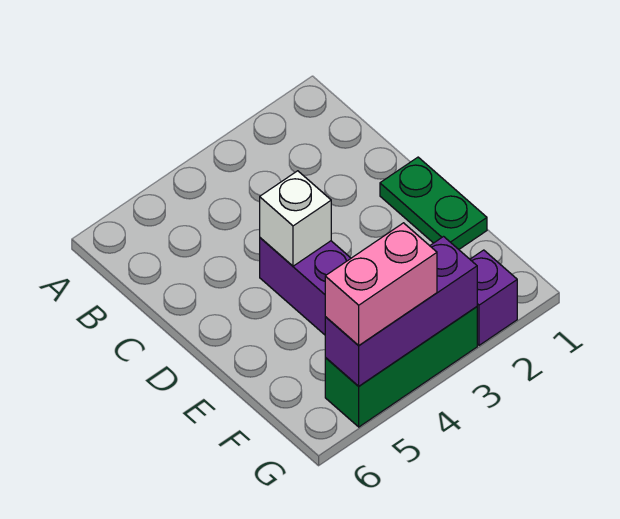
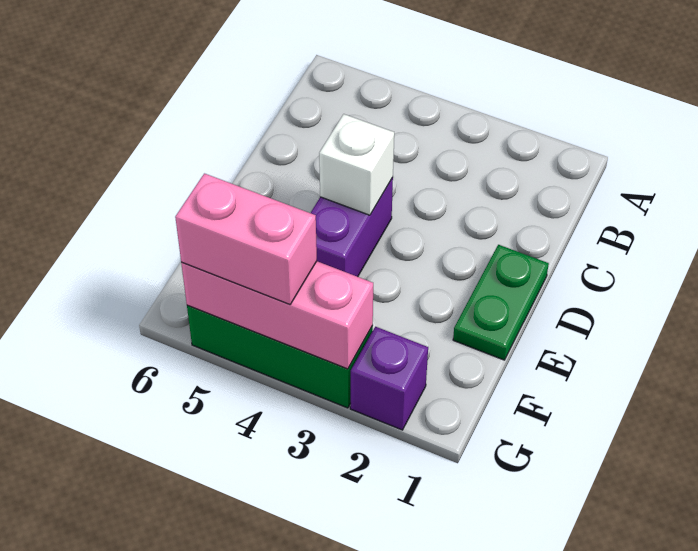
purple 1x3 brick [325,237,477,386] -> pink 1x3 brick [181,261,373,369]

